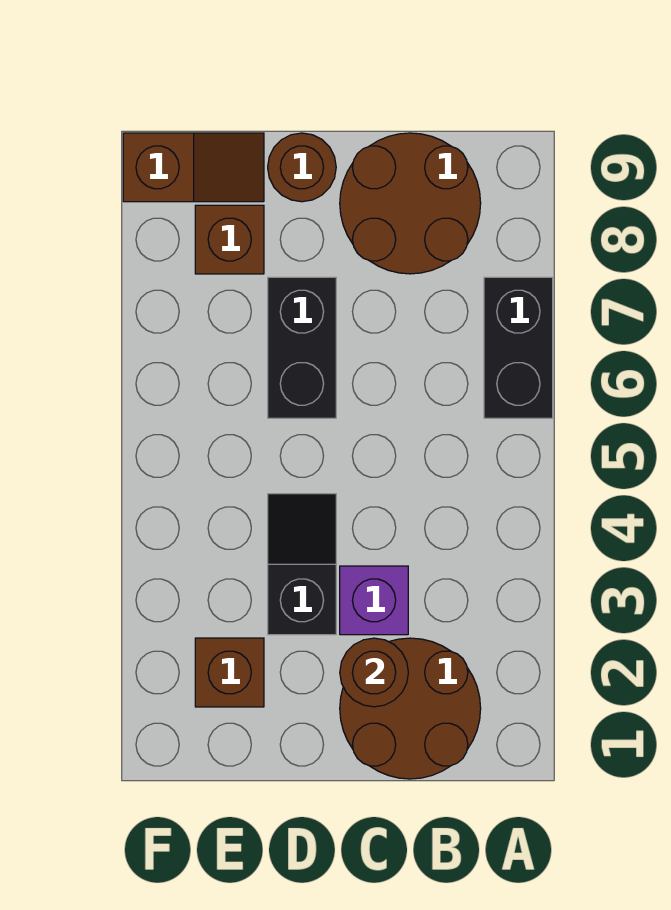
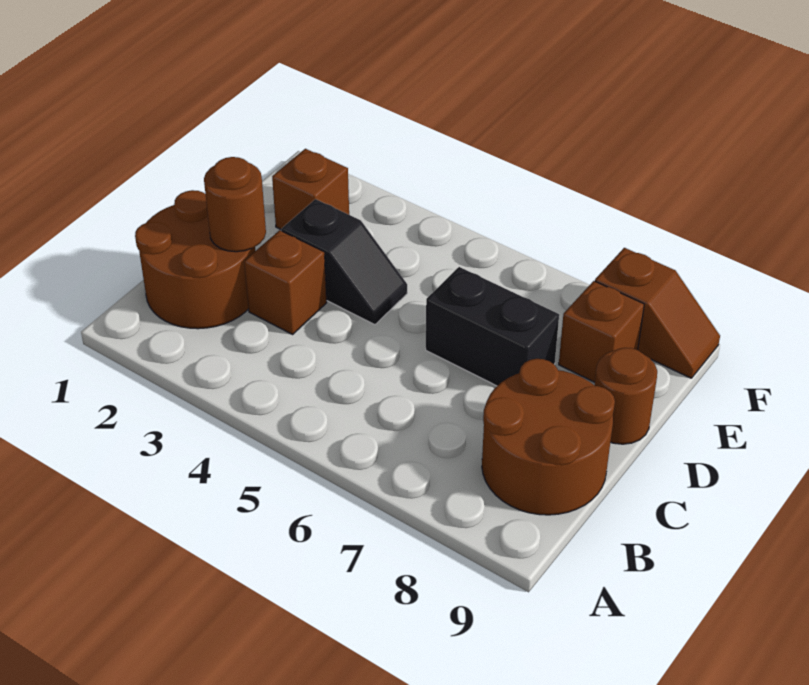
black 1x2 brick [484,277,553,418] -> none
purple 1x1 brick [340,566,408,635] -> brown 1x1 brick [244,230,327,334]
brown 1x2 slope [123,133,264,202] -> brown 1x2 slope turned to [595,248,720,378]

